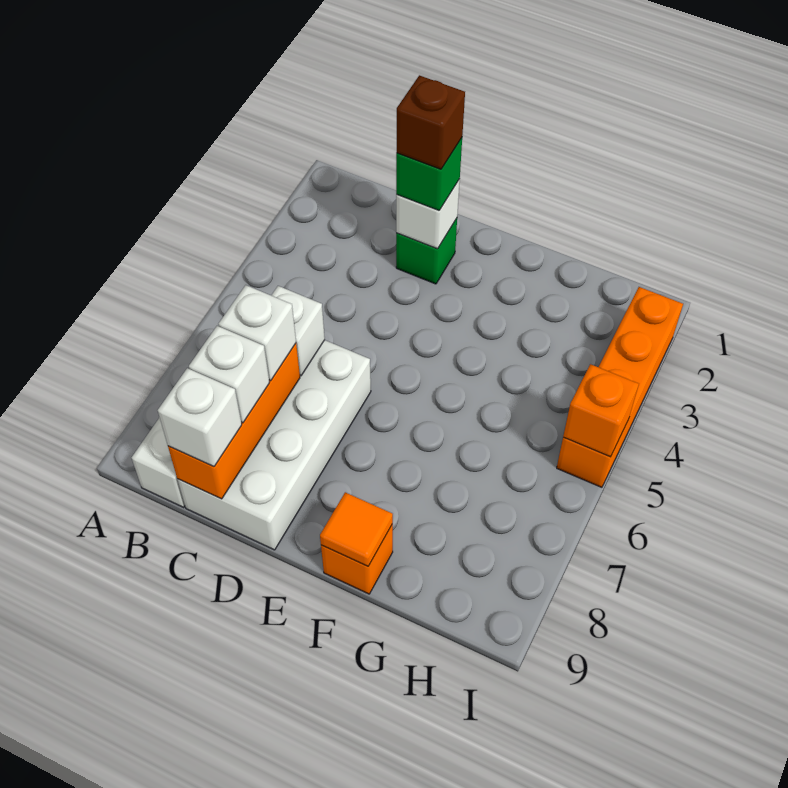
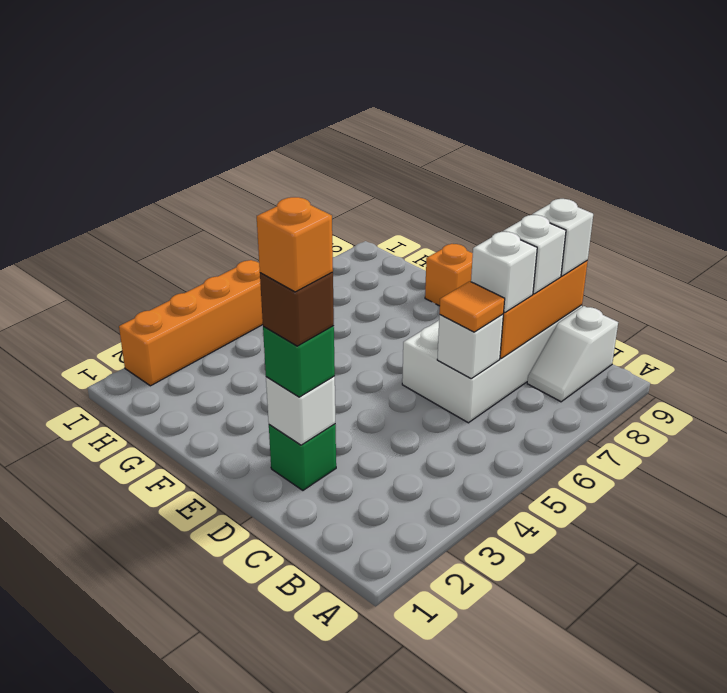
orange 1x1 tile [320,492,393,566] -> orange 1x1 tile moved to [439,281,505,332]
orange 1x1 brick [563,364,639,457] -> orange 1x1 brick moved to [257,197,333,292]

